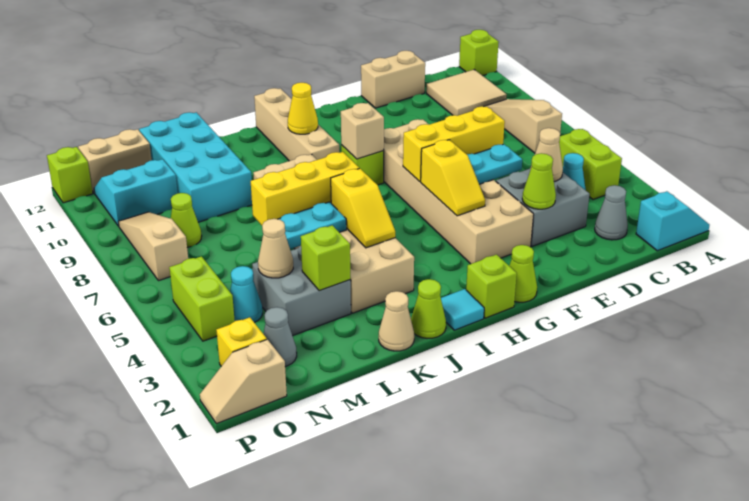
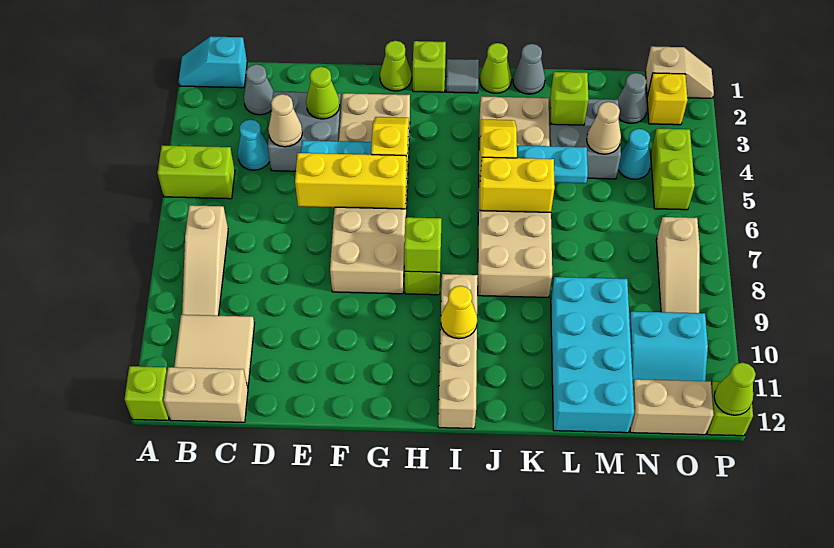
lime 1x2 brick [559,129,622,200] -> lime 1x2 brick turned to [157,145,235,199]
tan 1x2 brick [361,51,425,108] -> tan 1x2 brick moved to [164,367,248,422]
tan 1x1 brick [341,103,384,159] -> lime 1x1 brick [404,217,442,272]
cyan 1x1 tile [441,289,484,330] -> grey 1x1 tile [446,59,479,93]
yellow 1x3 brick [251,152,359,225] -> yellow 1x2 brick [480,157,555,212]
tan 1x1 cone [379,291,414,351] -> grey 1x1 cone [513,44,545,94]
lime 1x1 cone [171,193,202,247] -> lime 1x1 cone moved to [714,363,756,415]

